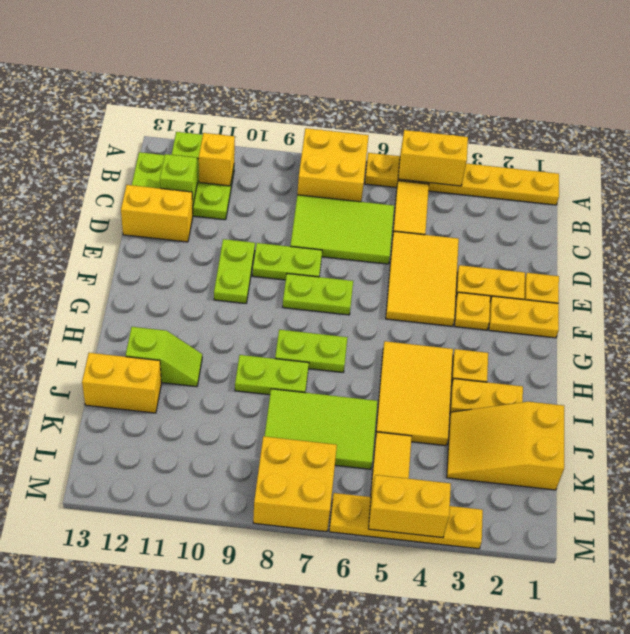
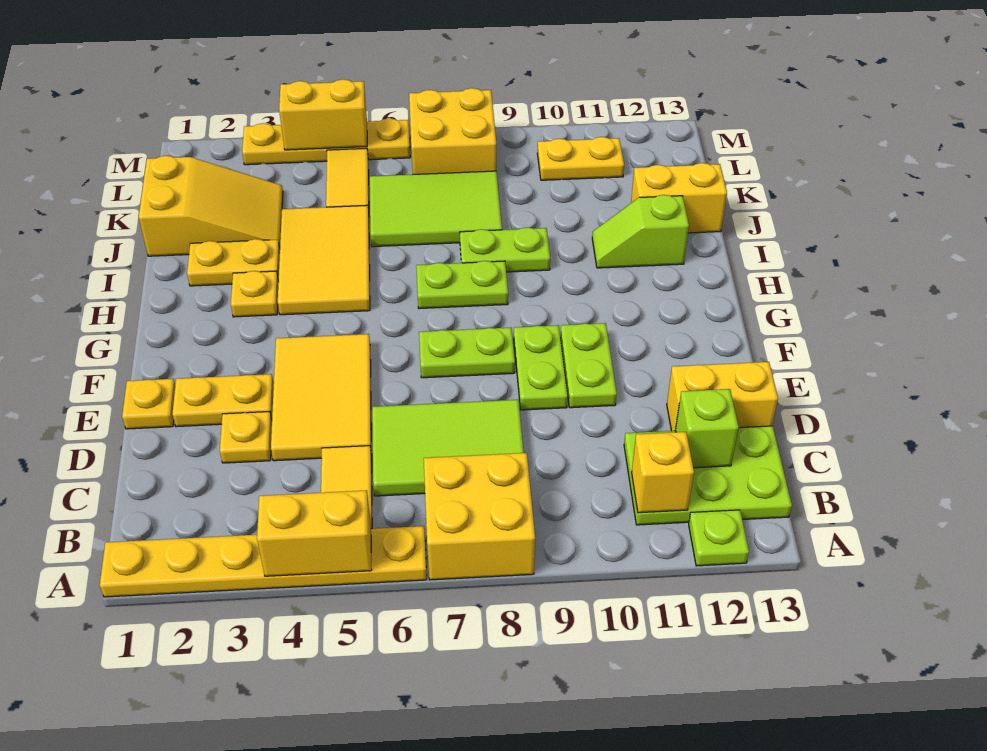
lime 1x2 plate [252,243,322,280] -> lime 1x2 plate turned to [514,325,568,410]
yellow 1x2 plate [489,296,559,338] -> yellow 1x2 plate moved to [537,137,624,180]
yellow 1x1 plate [455,292,490,330] -> yellow 1x1 plate moved to [220,412,272,463]

